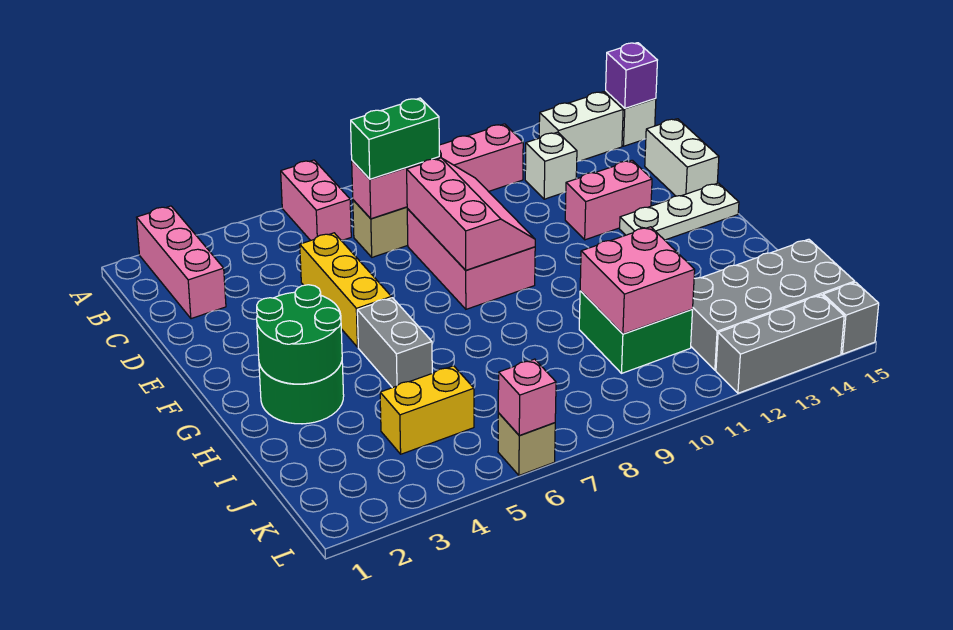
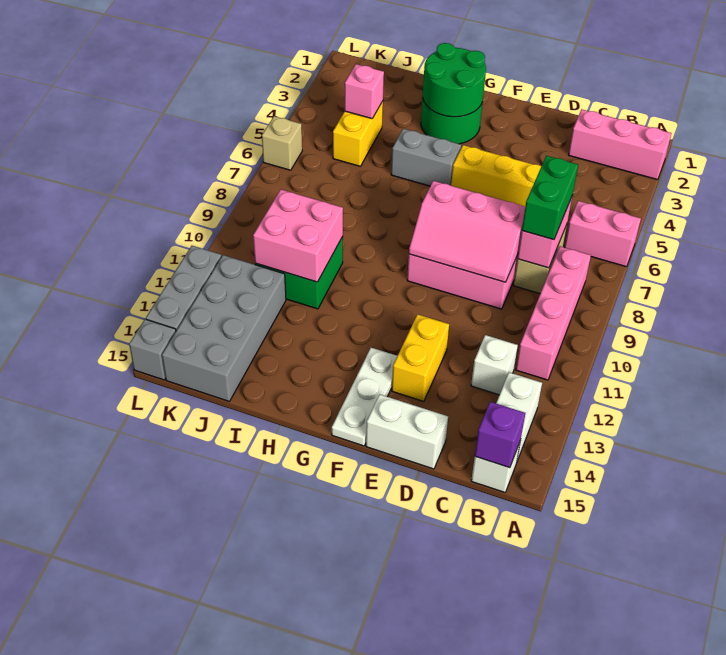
pink 1x2 brick [565,160,652,240] -> yellow 1x2 brick [392,314,449,402]
pink 1x1 brick [498,359,556,435] -> pink 1x1 brick moved to [345,64,384,119]

